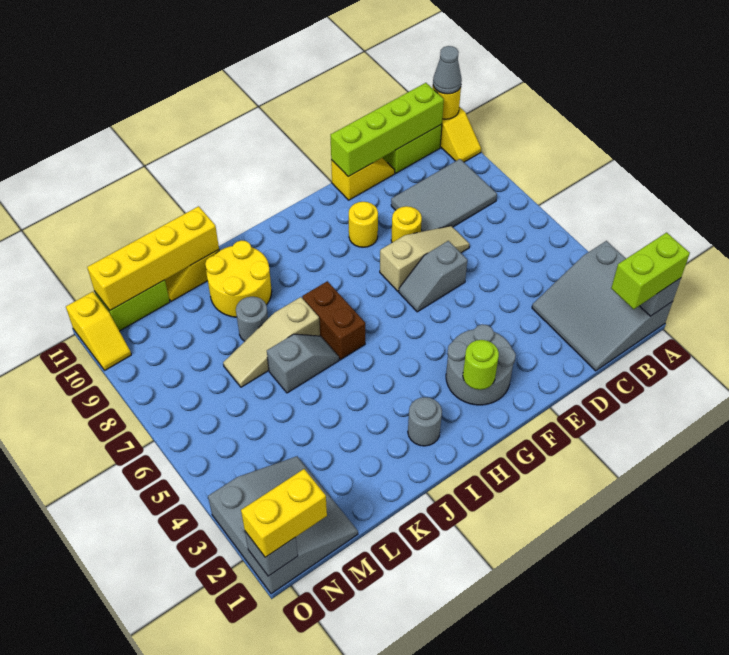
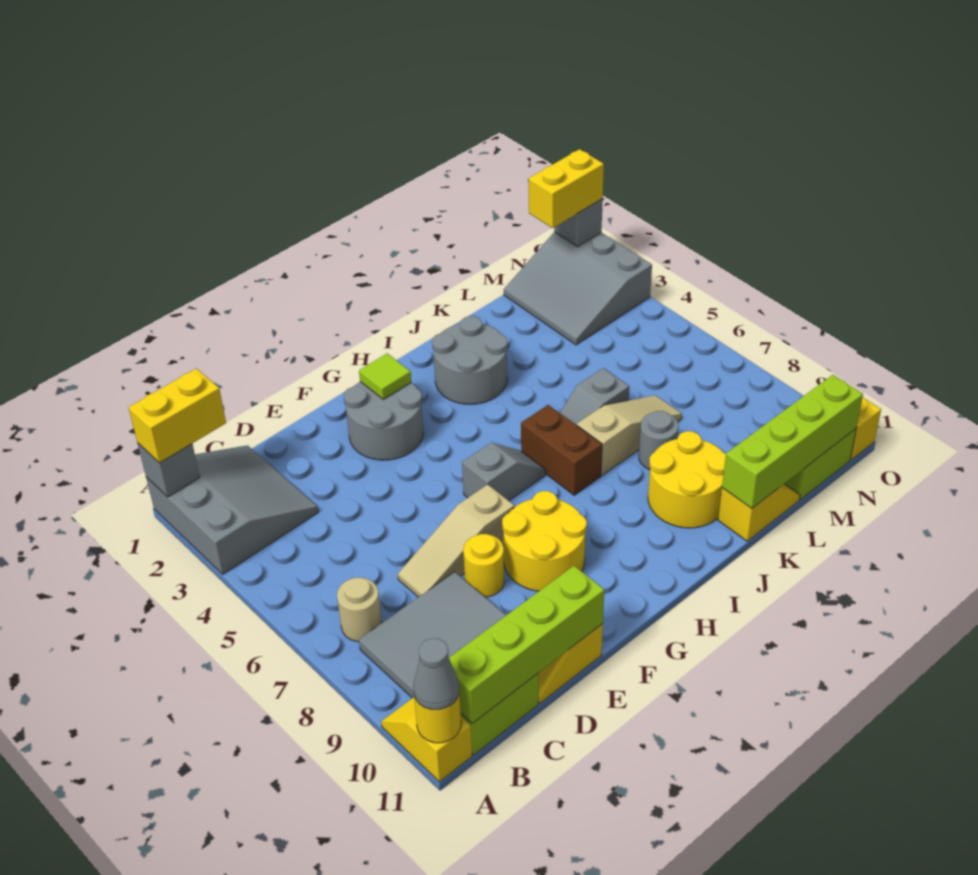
lime 1x2 brick [611,233,690,309] -> yellow 1x2 brick [129,368,226,463]
none -> tan 1x1 round brick [337,578,382,641]
grey 1x2 slope [399,241,467,312] -> grey 1x2 slope moved to [462,443,545,501]
yellow 1x1 round brick [349,202,378,247] -> yellow 2x2 round brick [502,491,587,591]
lime 1x1 round brick [463,340,499,390] -> lime 1x1 tile [359,354,411,399]
grey 1x1 round brick [408,397,442,446] -> grey 2x2 round brick [432,316,508,404]
yellow 1x4 brick [87,206,219,310] -> lime 1x4 brick [722,375,863,508]

